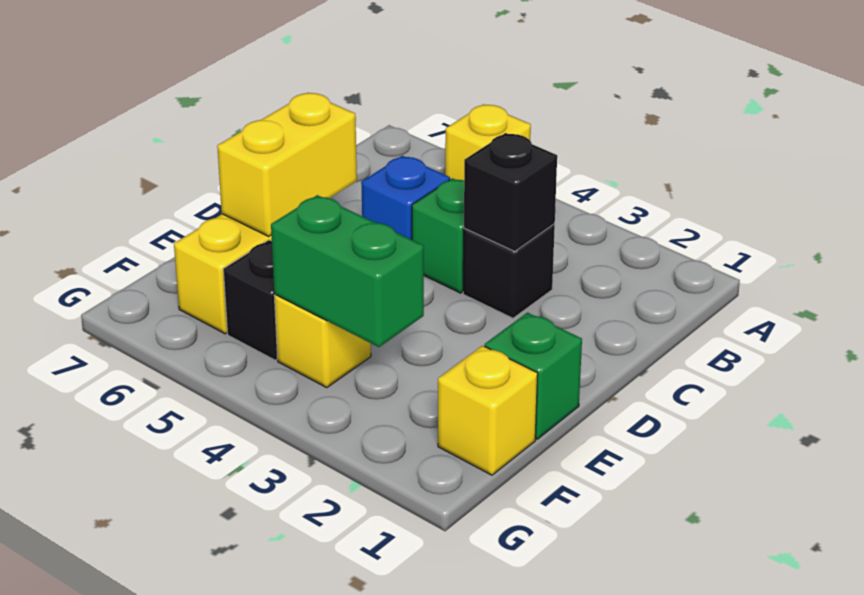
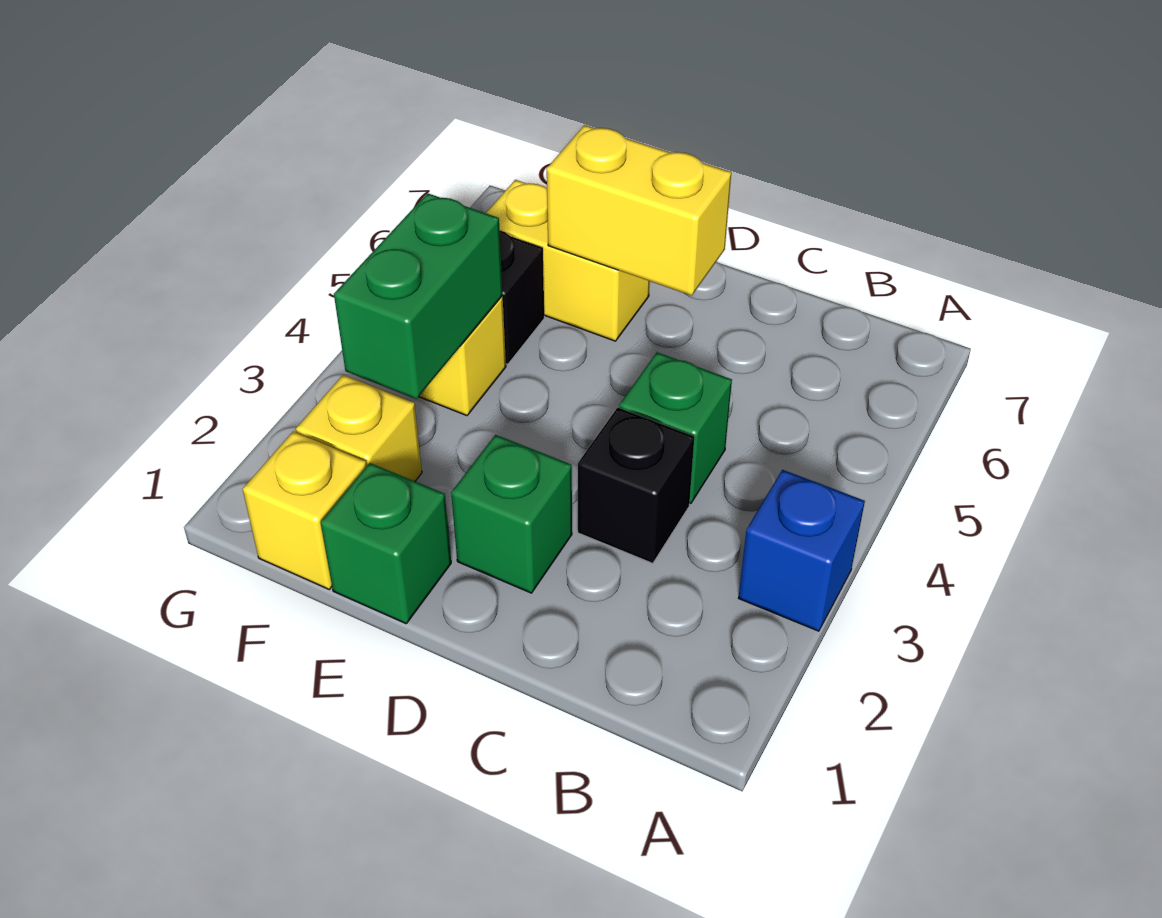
yellow 1x1 brick [445,104,531,180] -> yellow 1x1 brick moved to [296,375,422,481]
black 1x1 brick [464,133,557,251] -> none
blue 1x1 brick [361,156,450,240] -> blue 1x1 brick moved to [739,470,865,631]
none -> green 1x1 brick [451,435,572,593]

